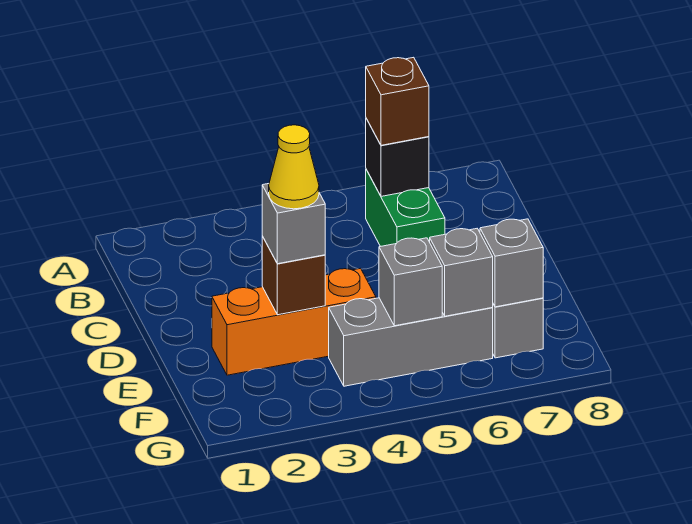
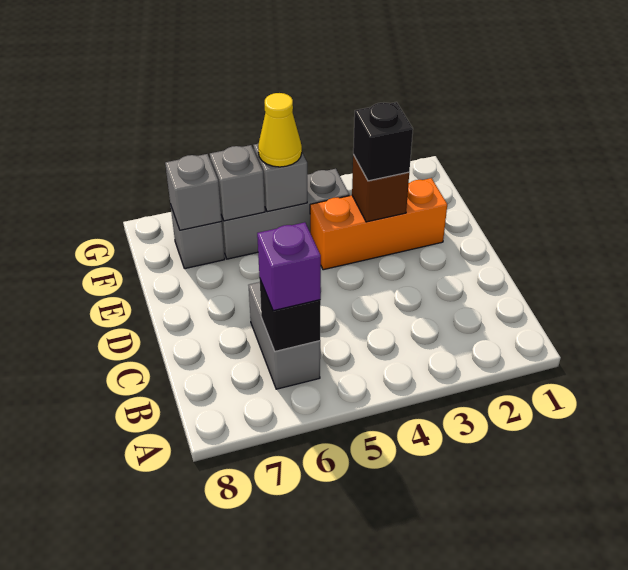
green 1x2 brick [366,170,445,246] -> grey 1x2 brick [249,282,320,389]
brown 1x1 brick [366,57,429,145] -> purple 1x1 brick [257,222,321,311]
grey 1x1 brick [262,184,325,264] -> black 1x1 brick [353,102,413,181]
yellow 1x1 cone [269,125,319,209] -> yellow 1x1 cone moved to [258,93,302,167]

